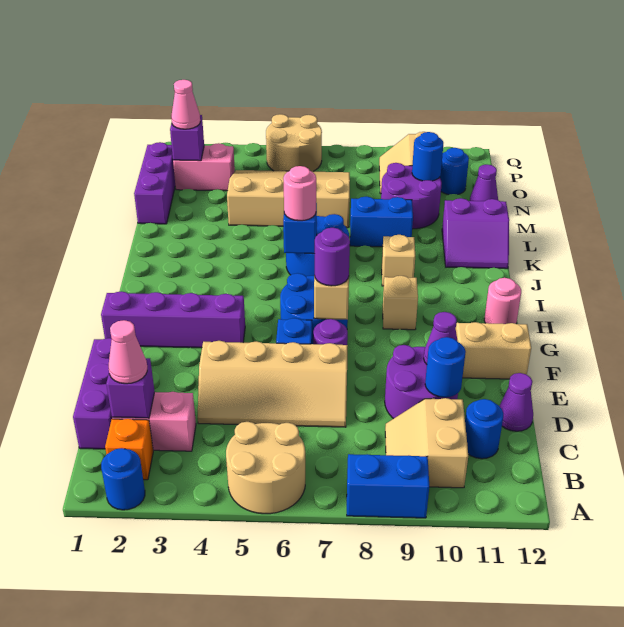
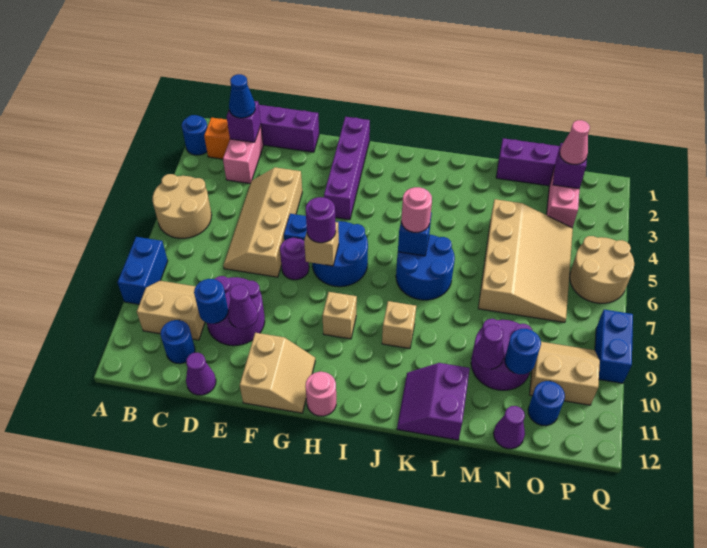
pink 1x1 cone [109,320,147,384] -> blue 1x1 cone [229,74,255,118]
blue 1x2 brick [350,197,413,247] -> blue 1x2 brick moved to [595,310,633,383]
none -> purple 1x1 cone [473,325,504,369]

